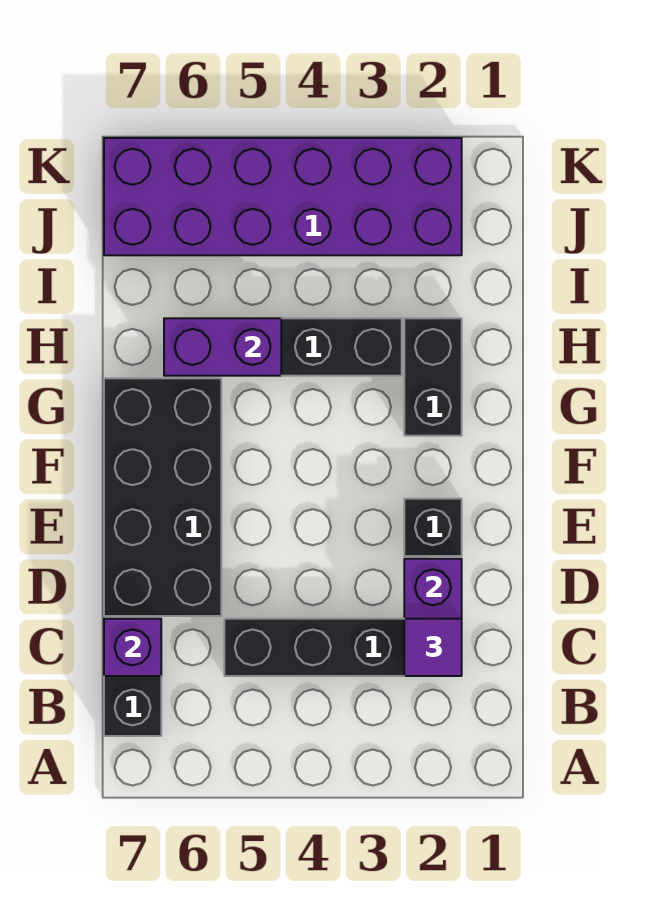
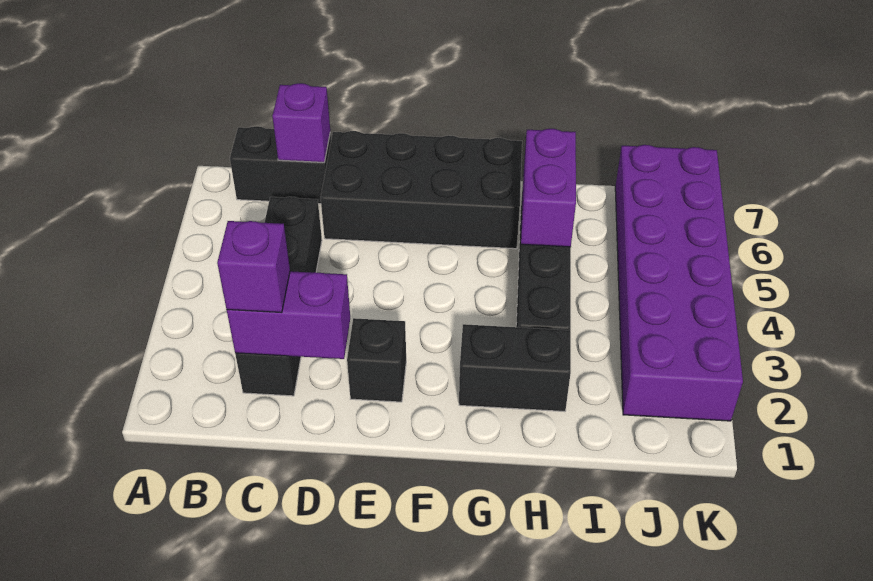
purple 1x1 tile [404,619,462,676] -> purple 1x1 brick [217,221,290,312]

